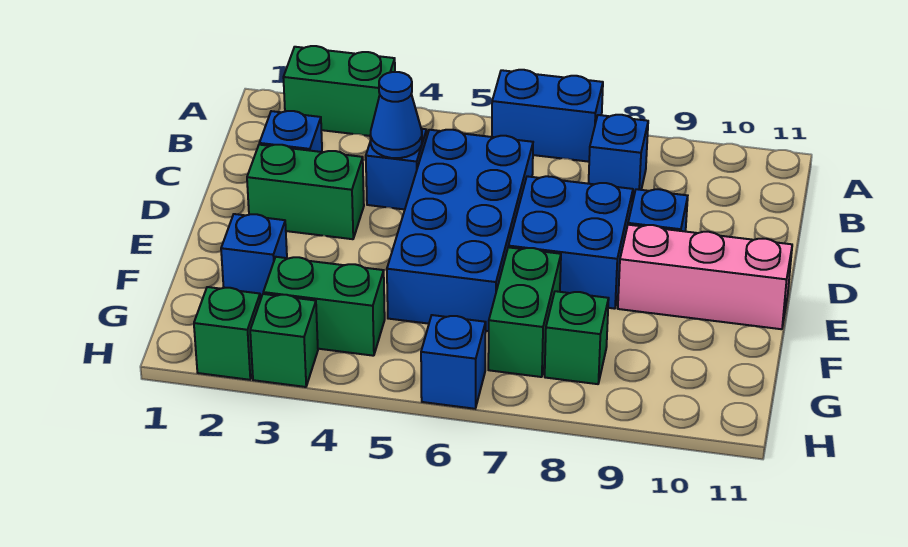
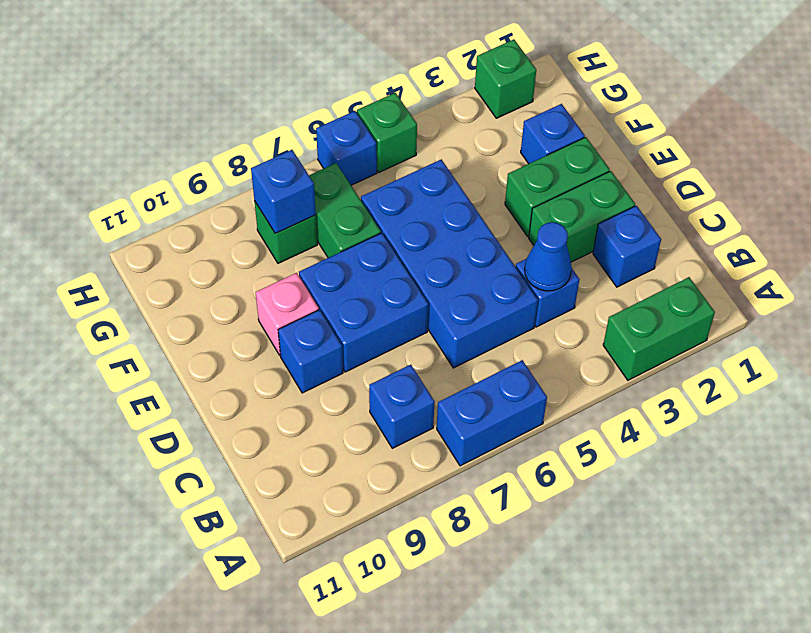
pink 1x3 brick [618,225,792,329] -> pink 1x1 brick [256,273,319,355]
green 1x2 brick [263,257,385,356] -> green 1x2 brick moved to [505,137,610,236]
none -> blue 1x1 brick [251,150,316,233]
green 1x1 brick [250,294,318,387] -> green 1x1 brick moved to [357,93,417,172]

